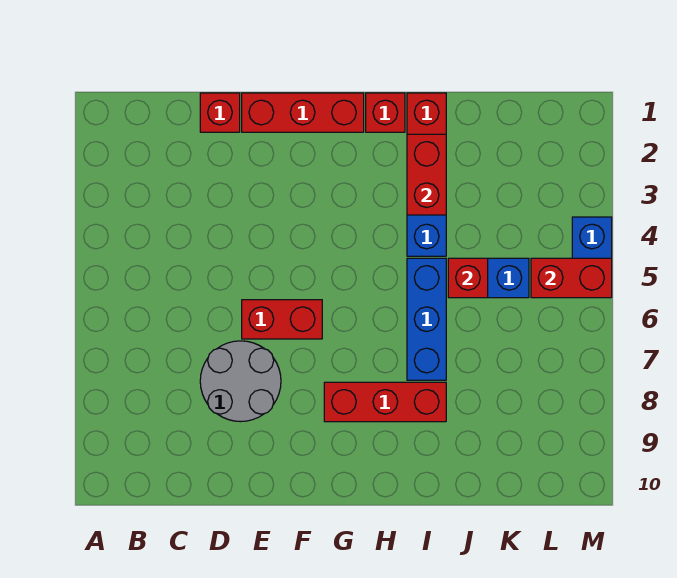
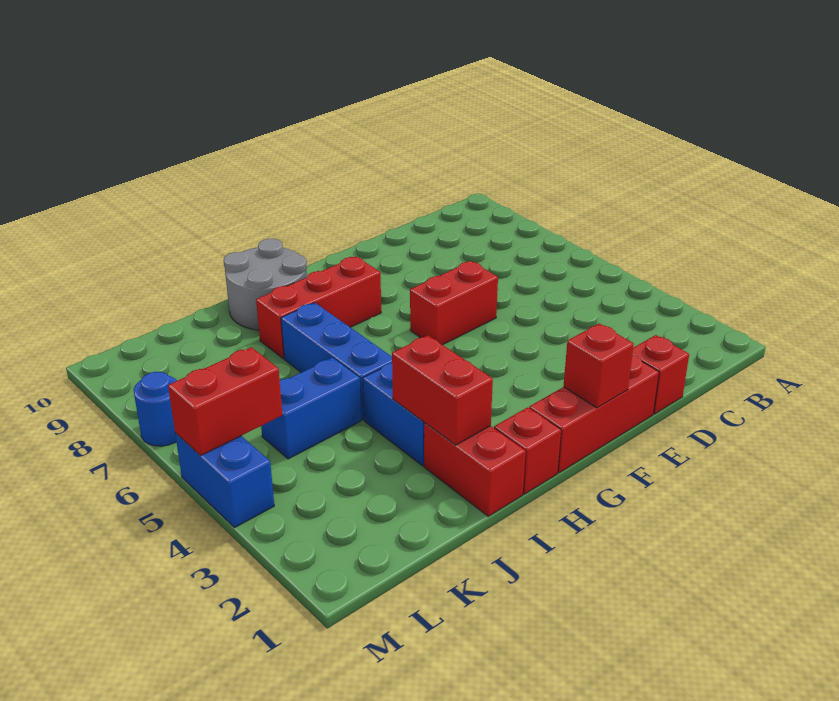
grey 2x2 round brick [200,341,281,422] -> grey 2x2 round brick moved to [224,239,307,330]
red 1x1 brick [448,258,488,298] -> red 1x1 brick moved to [563,324,634,408]
none -> blue 1x1 round brick [134,372,177,446]

